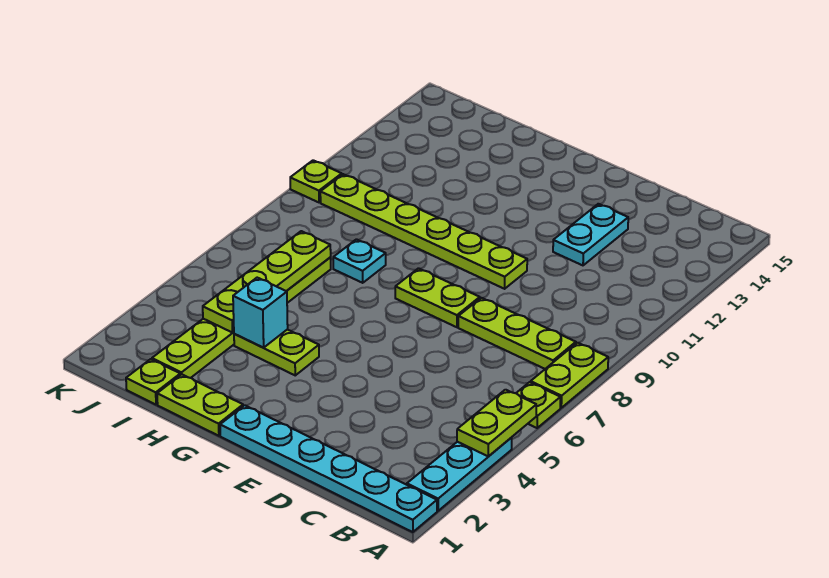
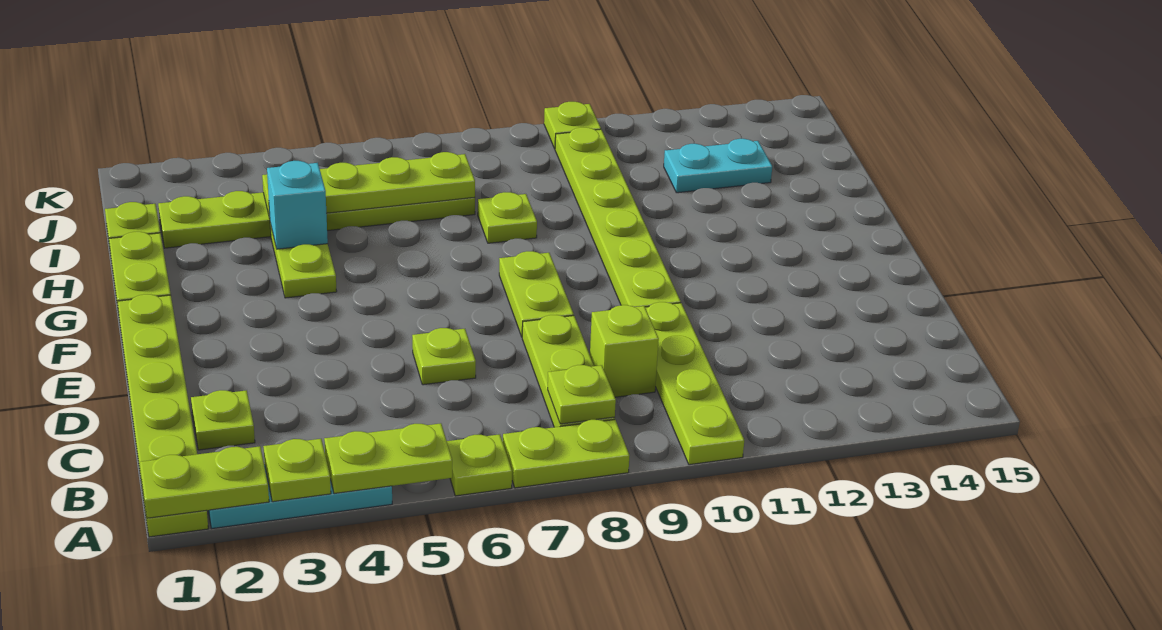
cyan 1x6 plate [220,405,437,532] -> lime 1x6 plate [117,294,208,537]
none -> lime 1x2 plate [140,446,269,518]
none -> lime 1x1 plate [263,439,331,502]
none -> lime 1x4 plate [645,302,744,465]
none -> lime 1x1 plate [548,365,616,424]
none -> lime 1x1 plate [191,390,255,450]
none -> lime 1x1 brick [590,305,659,397]
none -> lime 1x1 plate [412,328,476,385]
cyan 1x2 plate [553,204,628,265] -> cyan 1x2 plate moved to [664,139,772,193]
cyan 1x1 plate [333,239,386,283] -> lime 1x1 plate [478,192,537,243]

